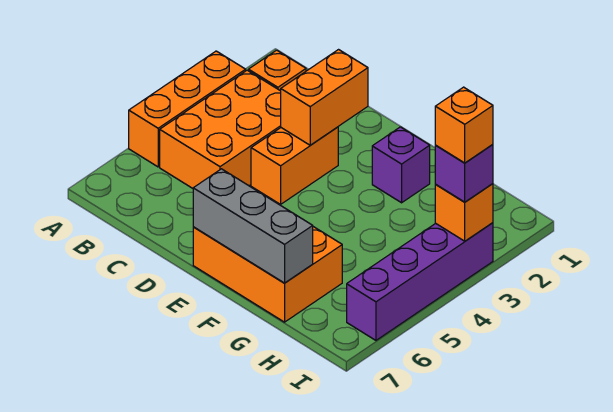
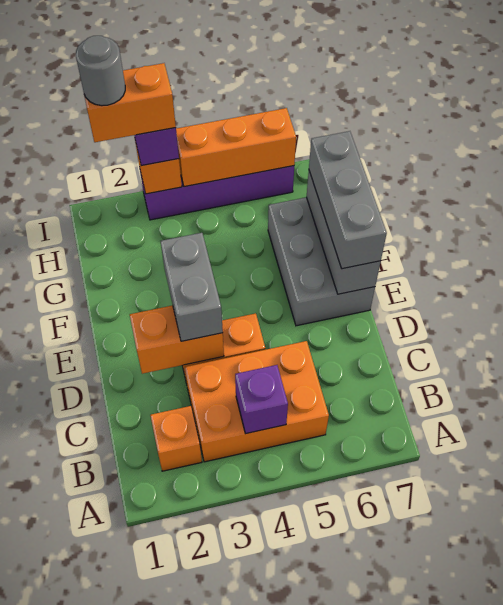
orange 1x3 brick [129,51,246,167] -> orange 1x3 brick moved to [176,108,296,187]
none -> grey 1x2 brick [161,233,223,341]
orange 2x3 brick [193,227,342,322] -> grey 2x3 brick [268,197,375,326]
none -> grey 1x3 brick [309,131,387,269]
purple 1x1 brick [372,127,430,203] -> purple 1x1 brick moved to [235,365,288,434]
none -> grey 1x1 round brick [76,36,125,106]
orange 1x1 brick [435,87,493,163] -> orange 1x2 brick [84,63,176,142]

